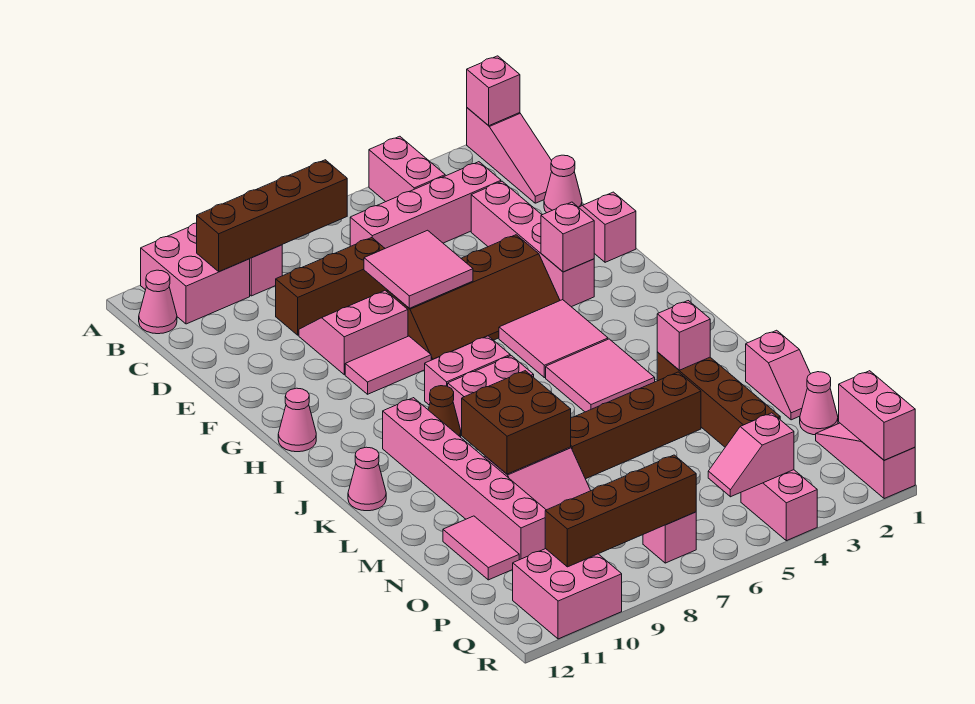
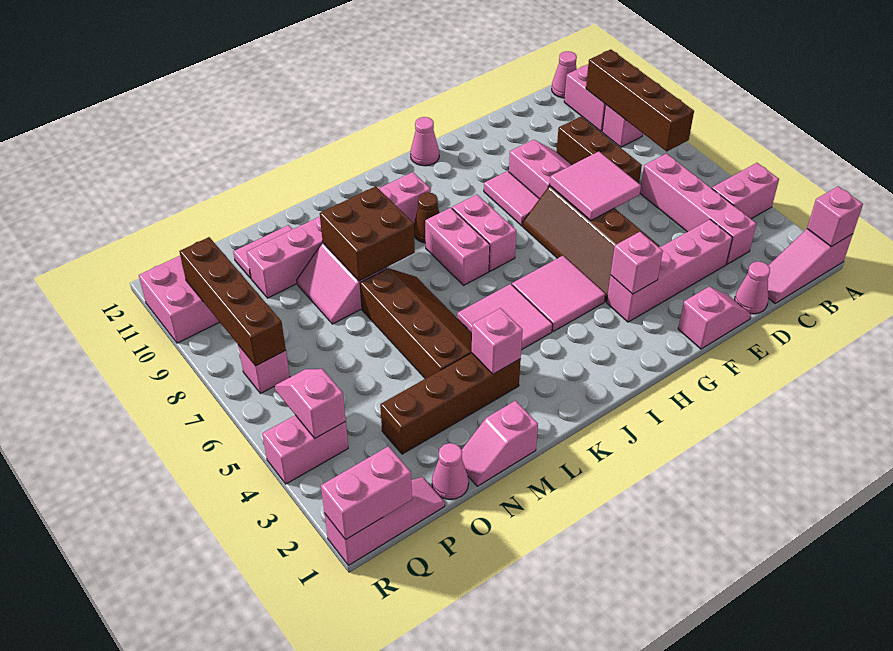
pink 1x1 cone [348,447,386,511] -> none

